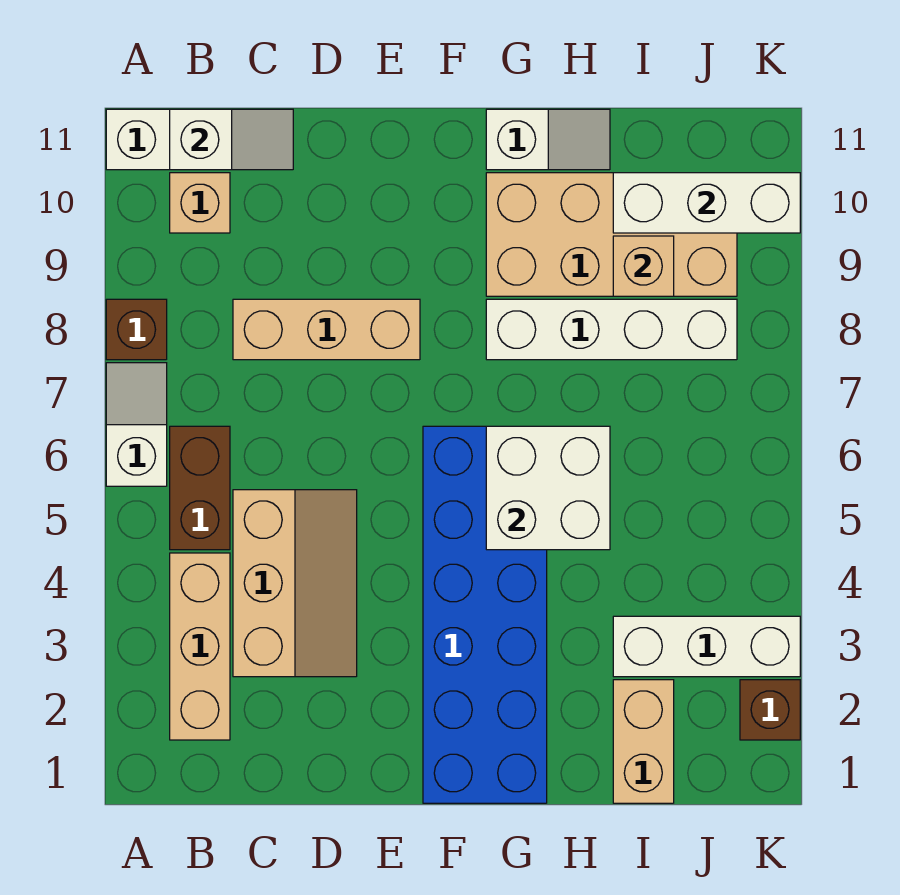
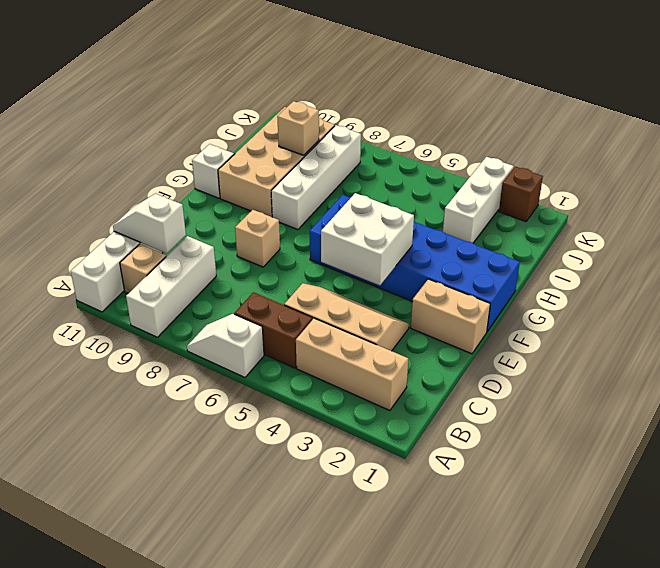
brown 1x1 brick [106,299,167,360] -> none
white 1x2 slope [170,109,293,170] -> white 1x2 slope turned to [113,194,186,254]
tan 1x3 brick [233,299,420,360] -> tan 1x1 brick [235,210,280,267]
white 2x2 brick [486,426,610,550] -> white 2x2 brick moved to [321,193,414,285]
tan 1x2 brick [613,680,674,803] -> tan 1x2 brick moved to [411,279,490,354]
white 1x3 brick [613,173,800,233] -> white 1x3 brick moved to [126,236,216,337]

